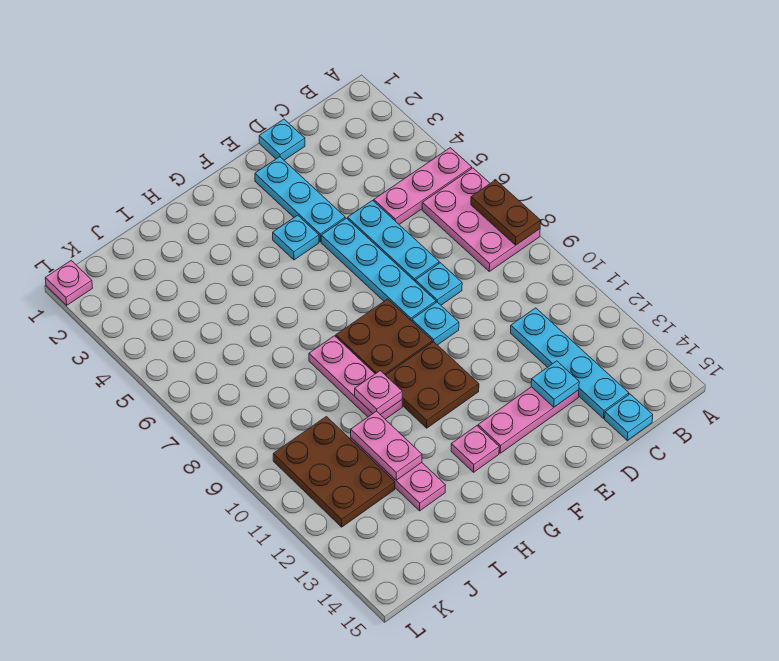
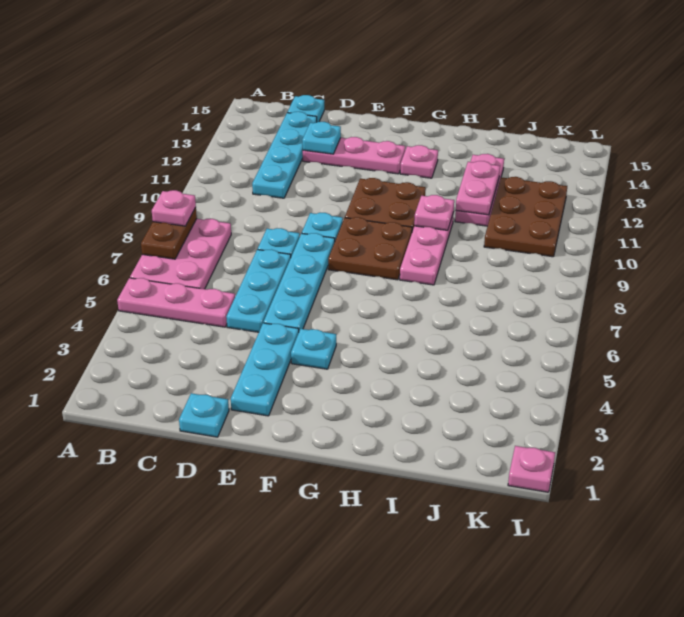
none -> pink 1x1 plate [152,190,196,226]

